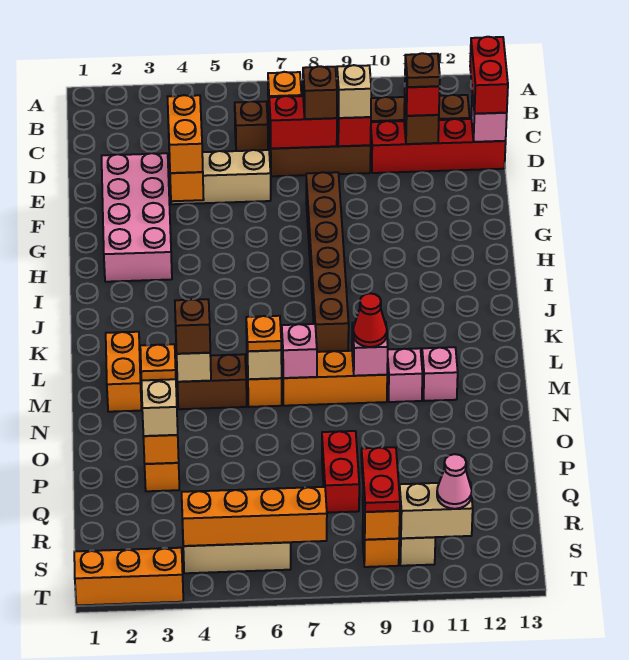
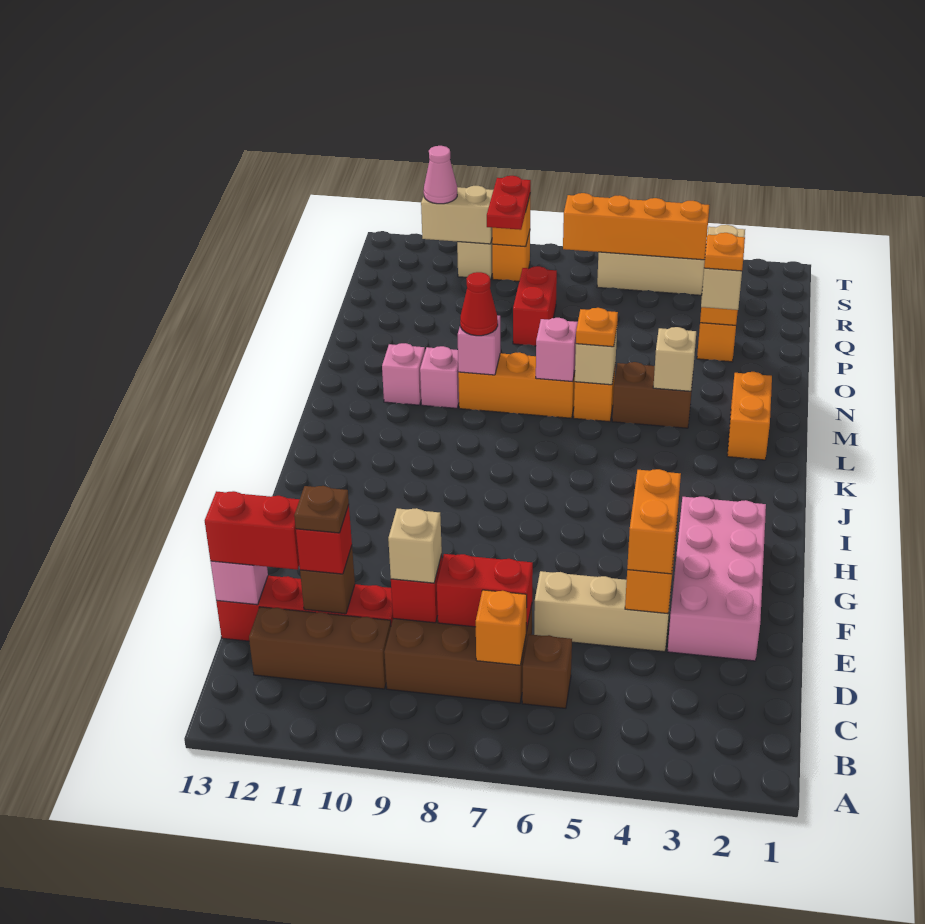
red 1x2 brick [470,37,508,114] -> red 1x2 brick turned to [205,491,300,570]
brown 1x1 brick [303,66,337,119] -> none
brown 1x6 brick [306,172,349,352] -> none
brown 1x1 brick [175,299,210,354] -> none
orange 1x3 brick [74,548,183,605] -> none

